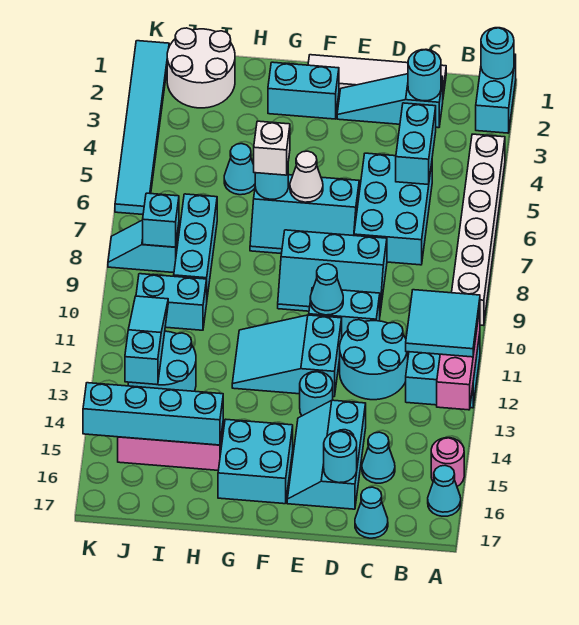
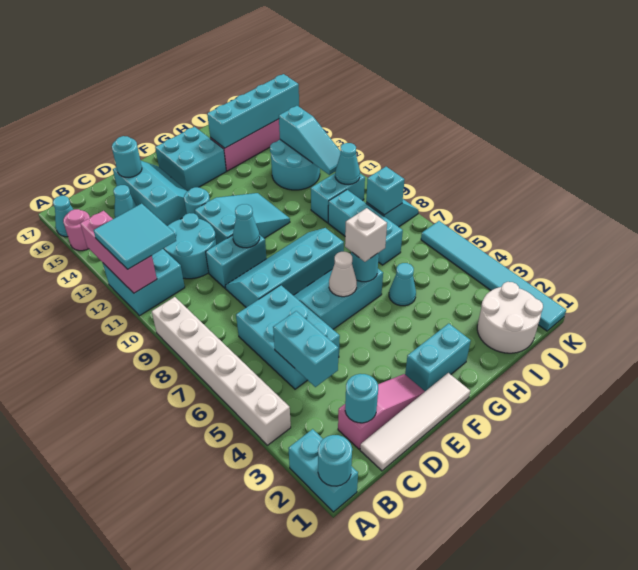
cyan 1x3 slope [337,74,443,128] -> pink 1x3 slope [338,374,425,449]
cyan 1x1 cone [355,487,388,538] -> cyan 1x1 cone moved to [335,143,360,184]
cyan 2x3 slope [278,230,387,313] -> cyan 2x4 slope [225,228,344,307]

